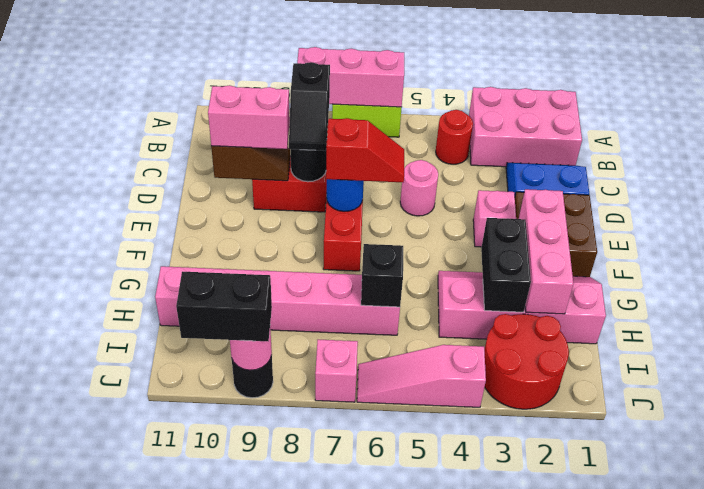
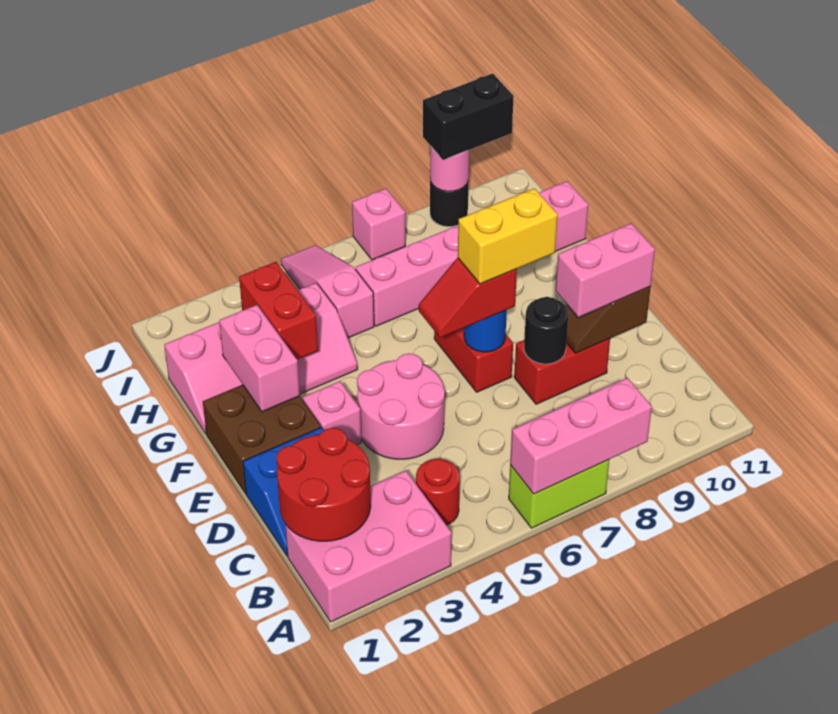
black 1x2 slope [289,62,330,151] -> none
pink 1x1 round brick [400,160,438,216] -> pink 2x2 round brick [357,353,445,459]
none -> yellow 1x2 brick [458,188,558,284]
pink 1x3 brick [519,189,573,314] -> pink 1x2 brick [219,305,300,412]
black 1x2 brick [481,218,531,312] -> red 1x2 brick [239,262,318,359]
black 1x1 brick [361,244,403,307] -> none
red 2x2 round brick [484,314,569,409] -> red 2x2 round brick moved to [277,428,371,541]
pink 1x3 slope [357,345,486,407] -> pink 1x3 slope turned to [281,245,374,338]

